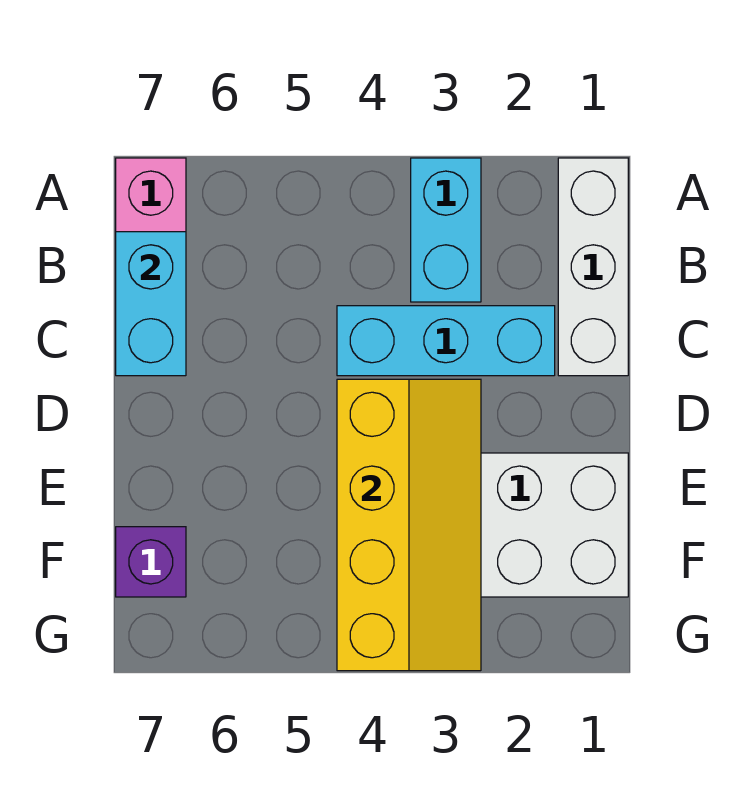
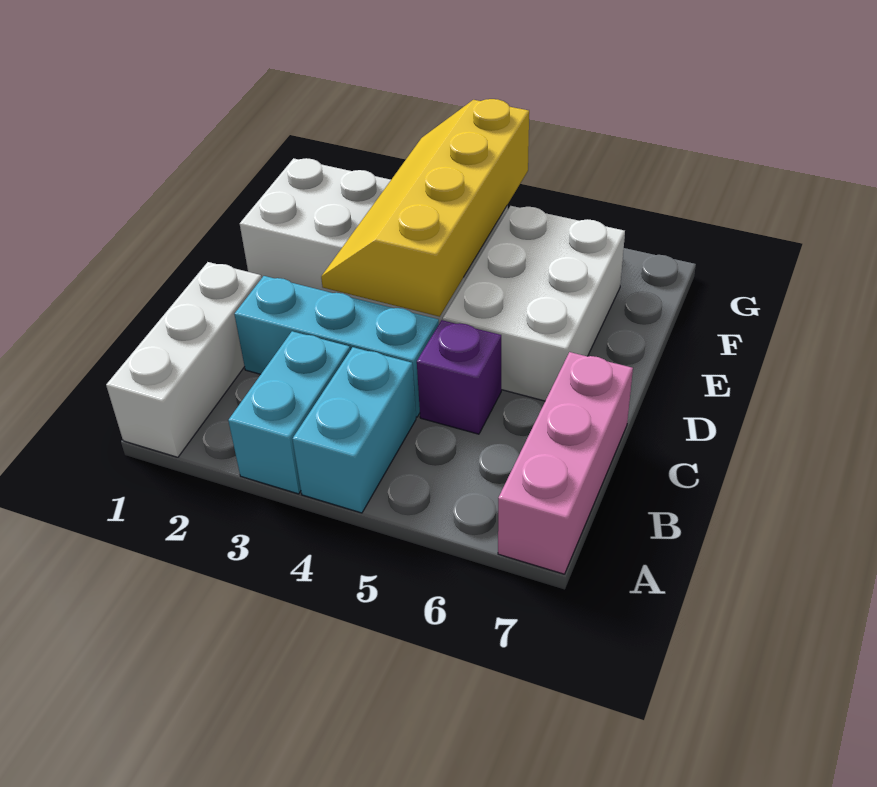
cyan 1x2 brick [116,232,186,376] -> cyan 1x2 brick moved to [293,347,416,513]
none -> white 2x3 brick [443,206,625,401]
purple 1x1 brick [116,527,186,597] -> purple 1x1 brick moved to [417,320,501,434]

